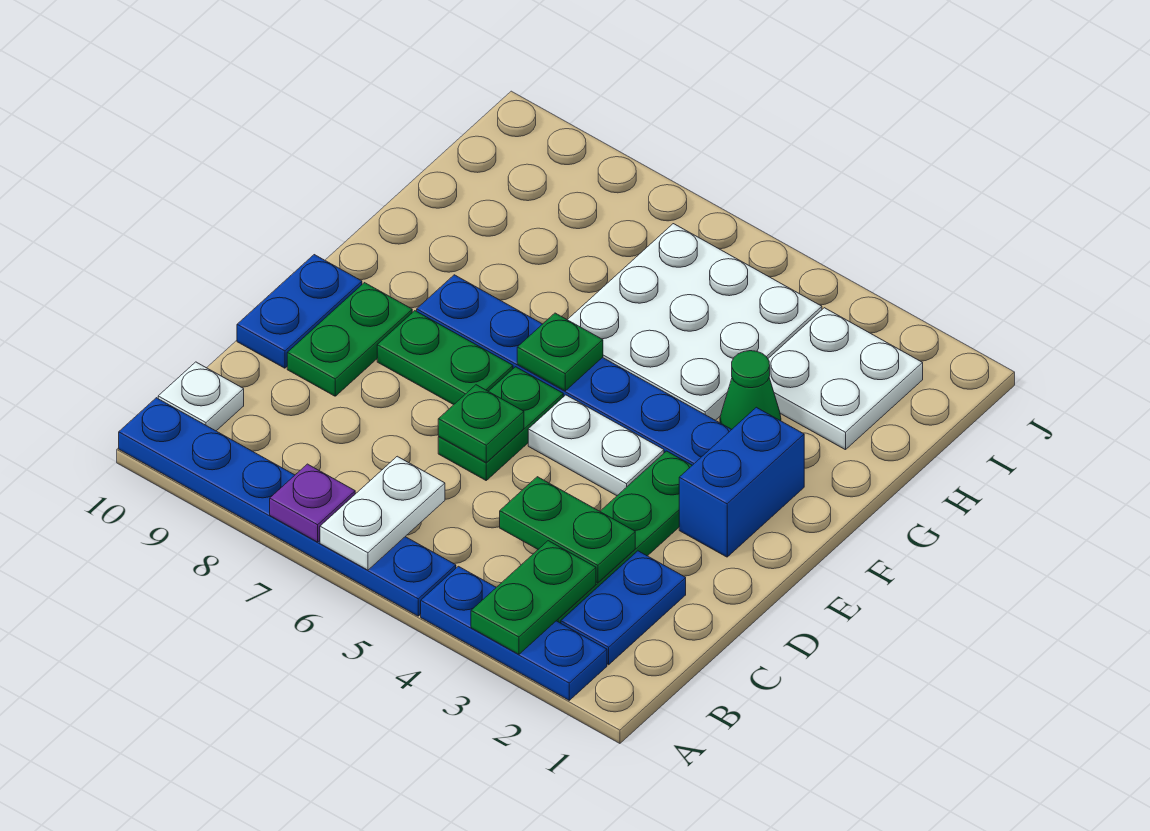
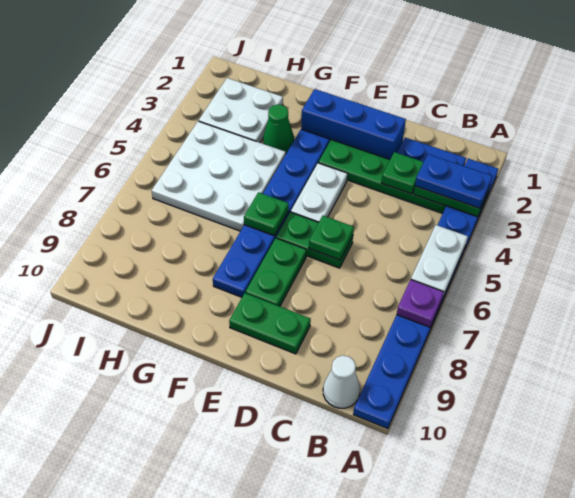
white 1x2 plate [320,456,445,570] -> white 1x2 plate turned to [411,225,468,296]
white 1x1 plate [158,362,244,431] -> white 1x1 cone [323,355,360,408]
green 1x2 plate [500,477,635,583] -> green 1x1 plate [381,152,424,194]
blue 1x2 plate [237,255,362,368] -> blue 1x2 plate moved to [415,154,492,208]
blue 1x2 brick [679,407,804,557] -> blue 1x3 brick [301,89,406,159]

